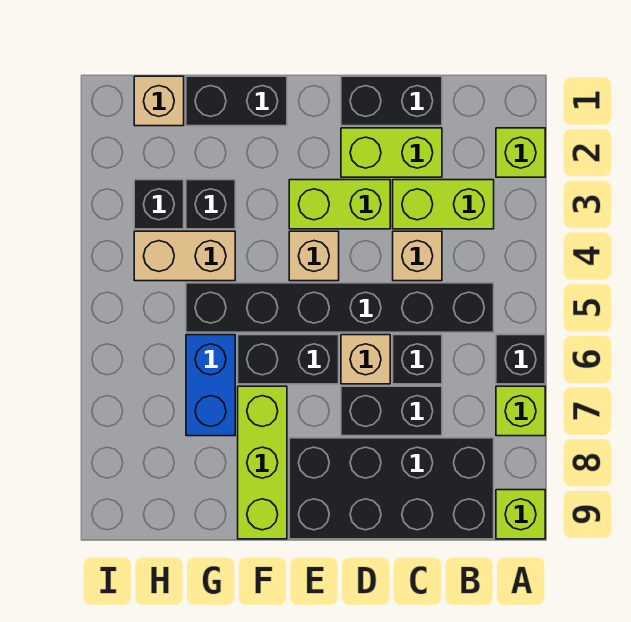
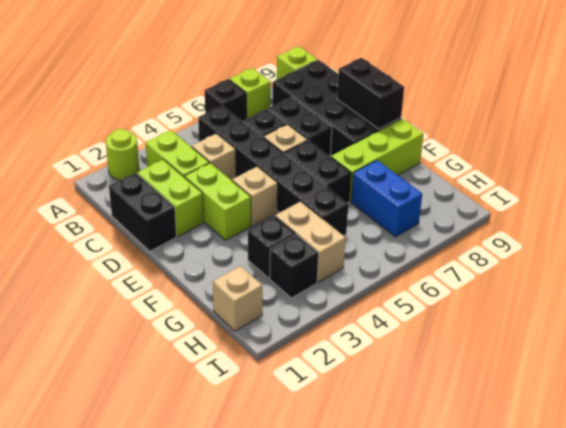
lime 1x1 brick [496,128,545,177] -> lime 1x1 round brick [106,129,139,180]
black 1x2 brick [186,76,287,126] -> black 1x2 brick moved to [337,58,404,129]
blue 1x2 brick [186,335,235,436] -> blue 1x2 brick turned to [351,160,422,237]

